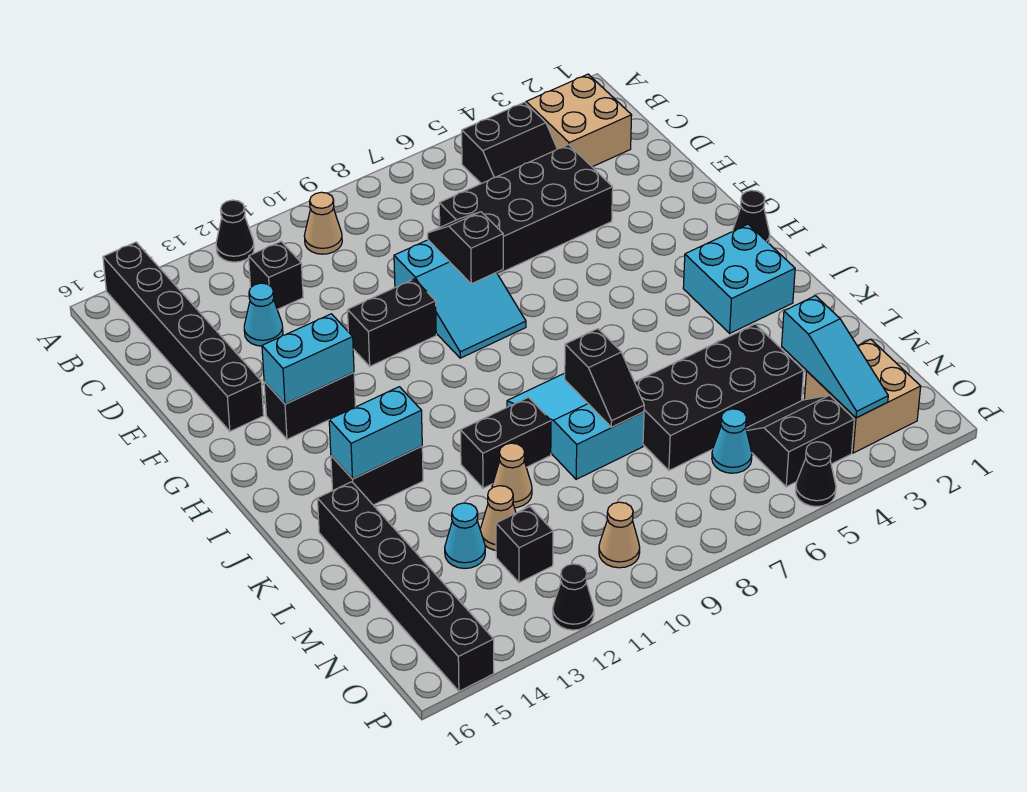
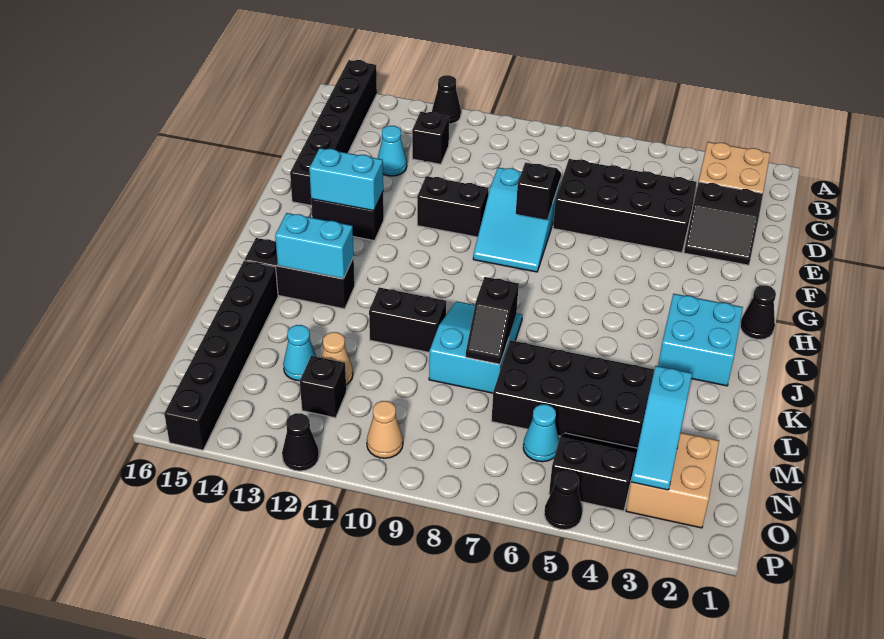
black 2x2 slope [462,102,557,184] -> black 2x2 slope moved to [684,182,763,265]
tan 1x1 cone [304,192,342,254] -> none
black 1x2 brick [331,446,423,505] -> black 1x3 brick [245,238,355,309]
tan 1x1 cone [492,443,532,508] -> none

